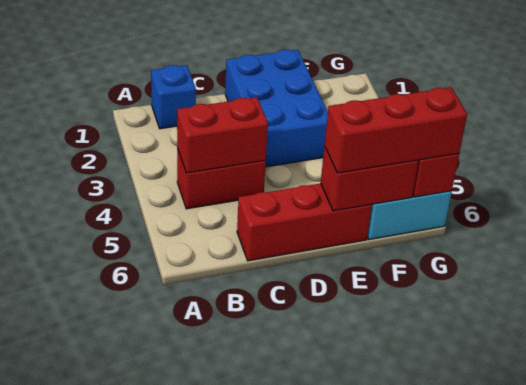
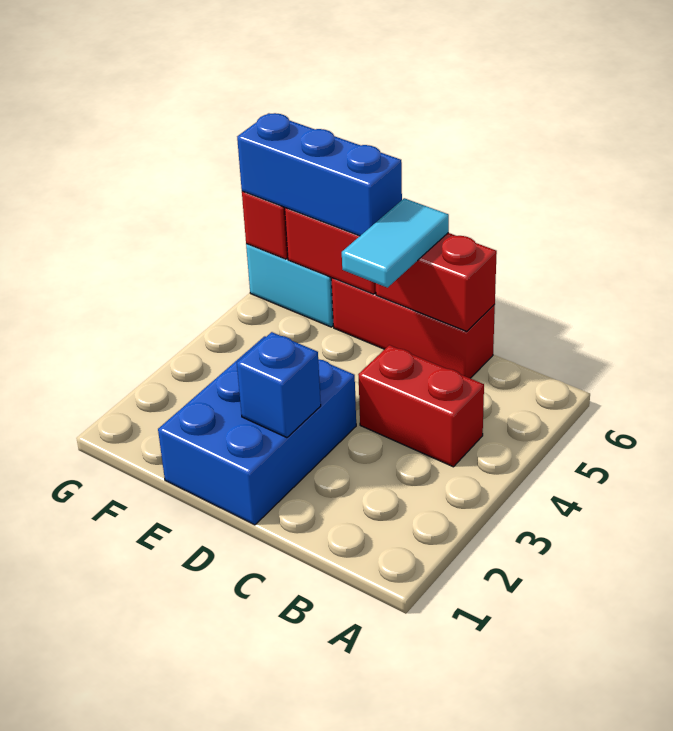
blue 1x1 brick [151,65,196,129] -> blue 1x1 brick moved to [237,332,321,438]
red 1x2 brick [177,97,268,173] -> red 1x2 brick moved to [376,233,497,331]
none -> cyan 1x2 tile [342,198,449,288]
red 1x3 brick [325,87,467,173] -> blue 1x3 brick [237,113,402,236]

